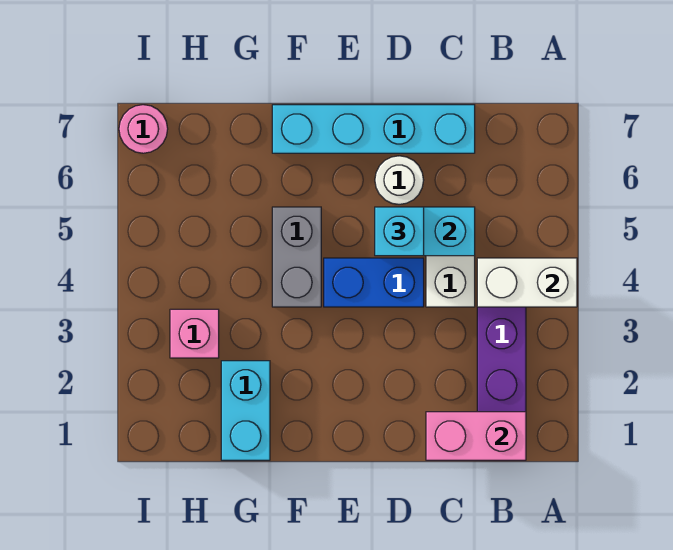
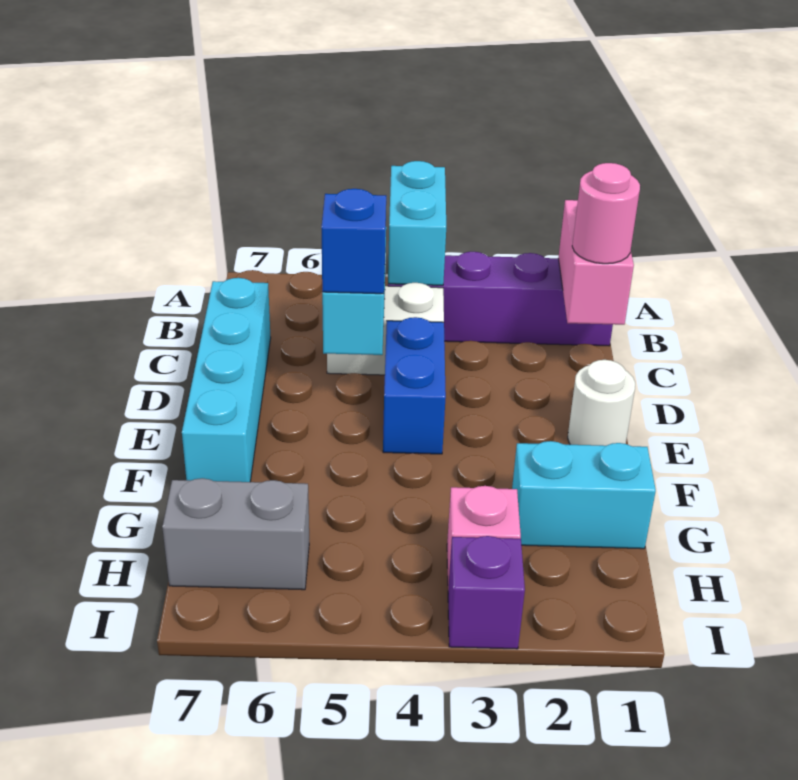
white 1x2 brick [477,258,577,307] -> cyan 1x2 brick [388,161,446,285]
cyan 1x1 brick [375,207,424,256] -> blue 1x1 brick [321,189,386,294]
white 1x1 round brick [375,156,424,204] -> white 1x1 round brick moved to [568,360,635,446]
grey 1x2 brick [272,207,321,307] -> grey 1x2 brick moved to [162,478,309,590]
none -> purple 1x1 brick [448,536,525,649]
pink 1x1 round brick [119,105,168,153] -> pink 1x1 round brick moved to [572,163,640,264]

